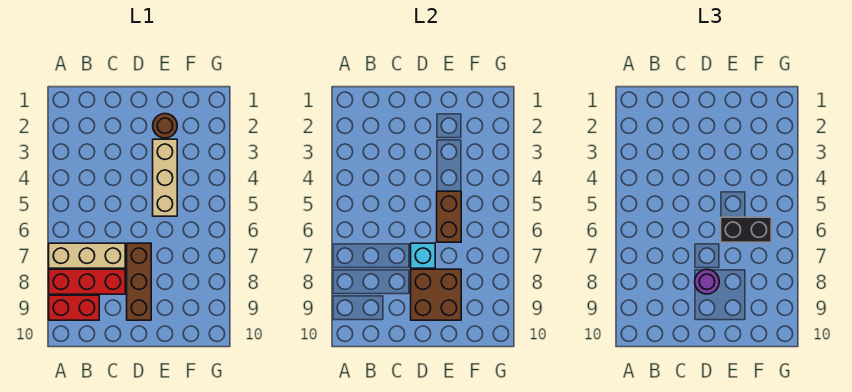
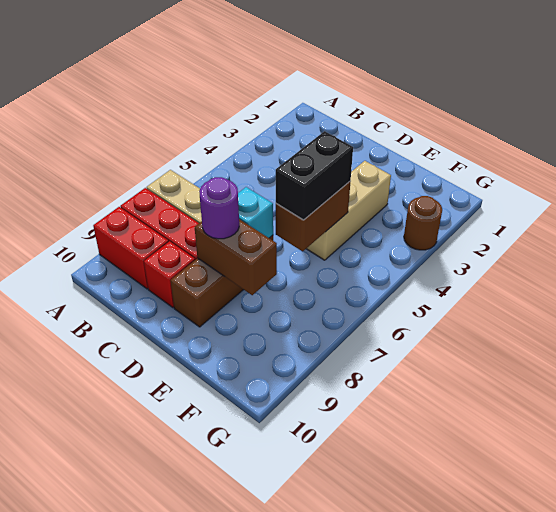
none -> red 1x1 brick [144,241,195,308]
brown 2x2 brick [411,269,461,320] -> brown 1x2 brick [195,219,277,295]
brown 1x1 round brick [153,114,177,138] -> brown 1x1 round brick moved to [404,196,442,250]
black 1x2 brick [721,217,771,242] -> black 1x2 brick turned to [276,131,353,220]

